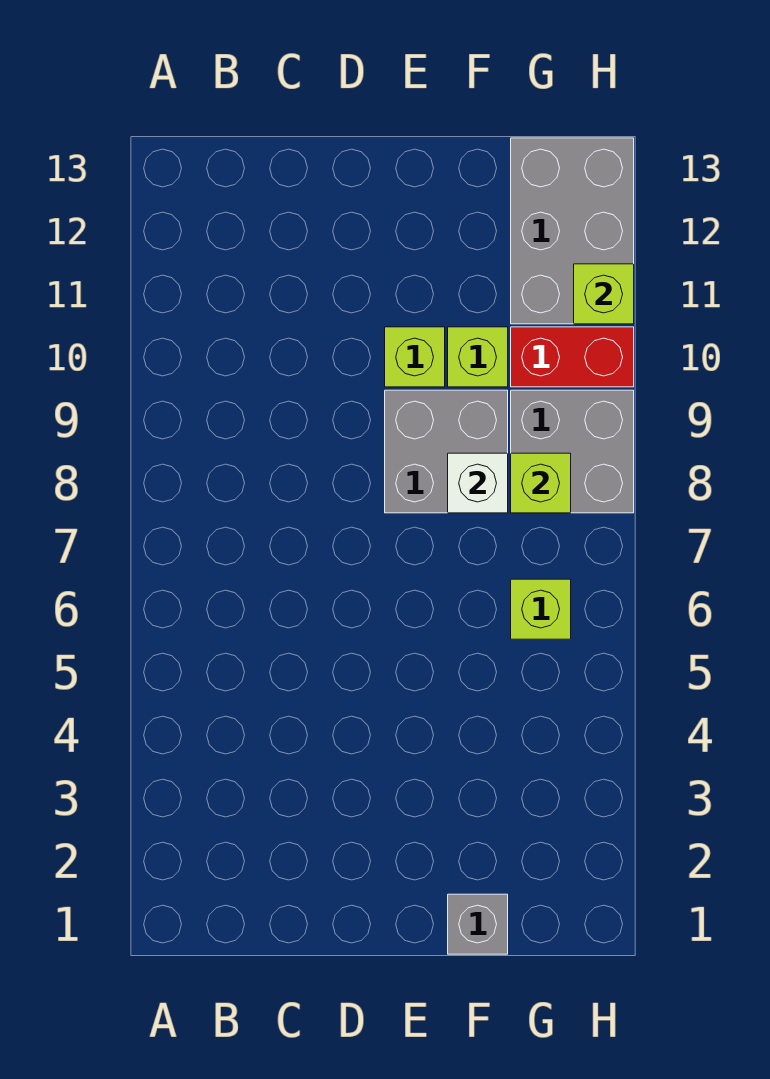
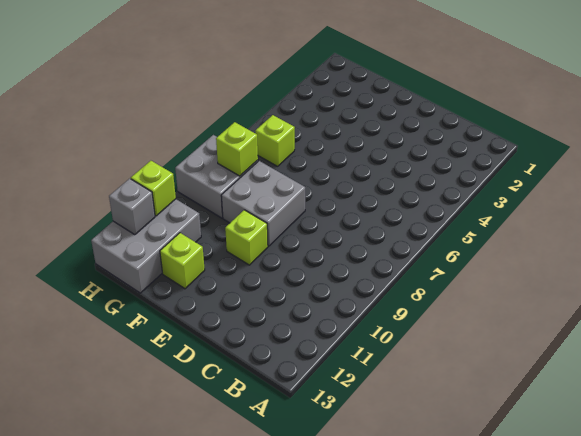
grey 1x1 brick [448,894,508,954] -> grey 1x1 brick moved to [109,179,155,235]
white 1x1 brick [448,453,508,513] -> none
lime 1x1 brick [448,327,508,387] -> lime 1x1 brick moved to [160,233,205,289]
red 1x2 brick [511,327,634,387] -> none

